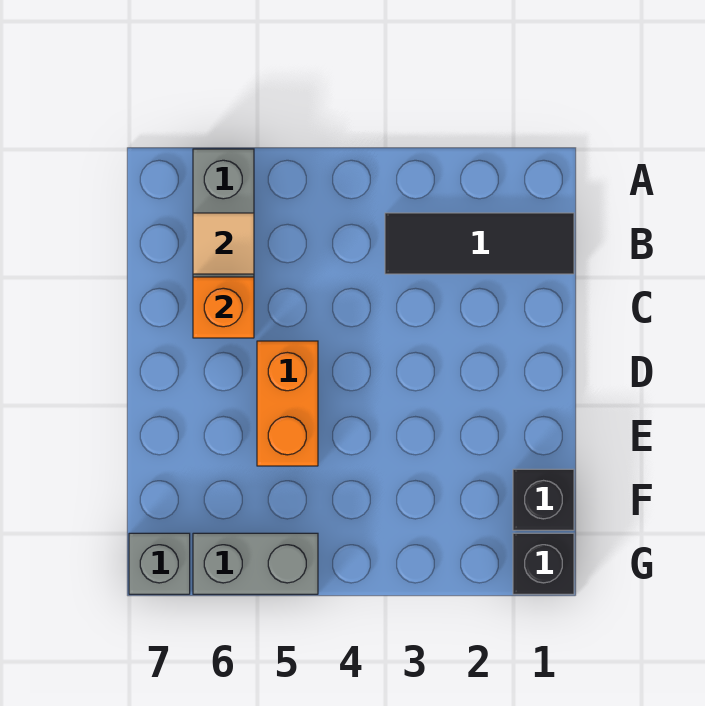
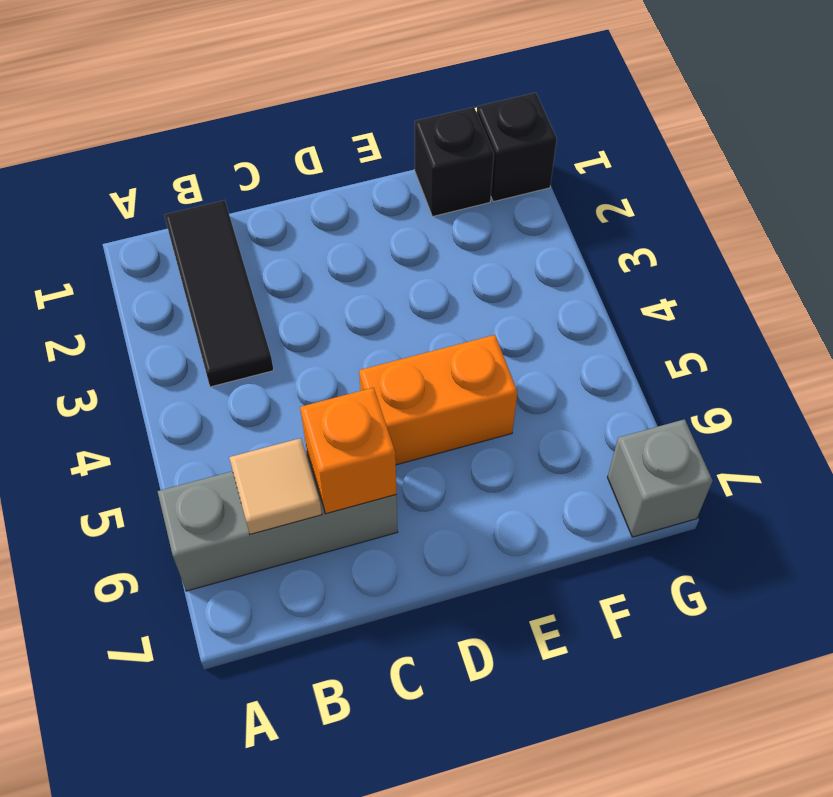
grey 1x2 brick [193,533,318,594] -> none

